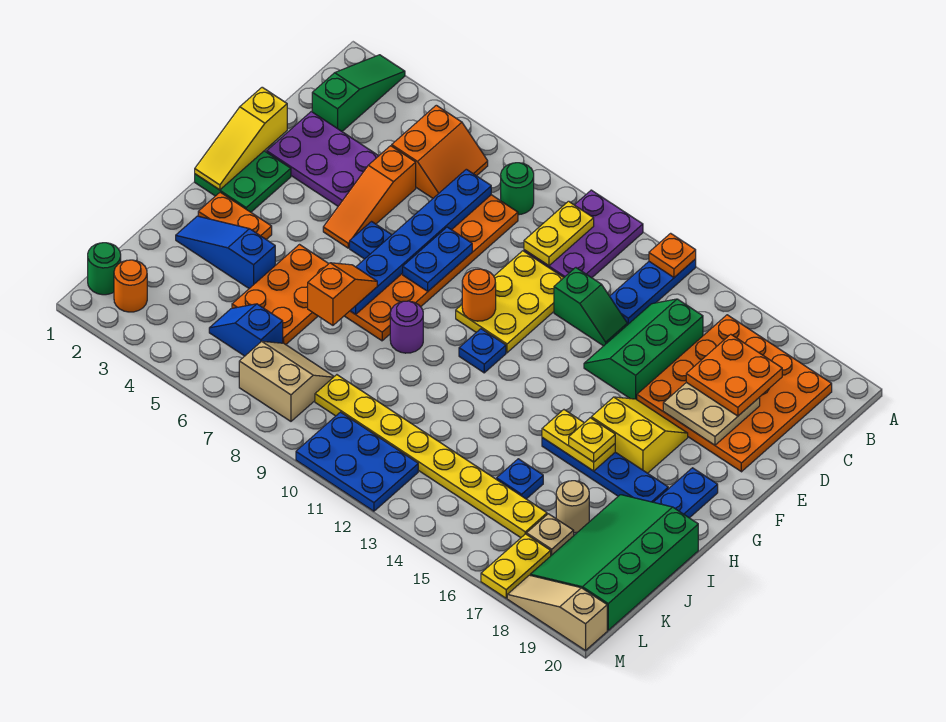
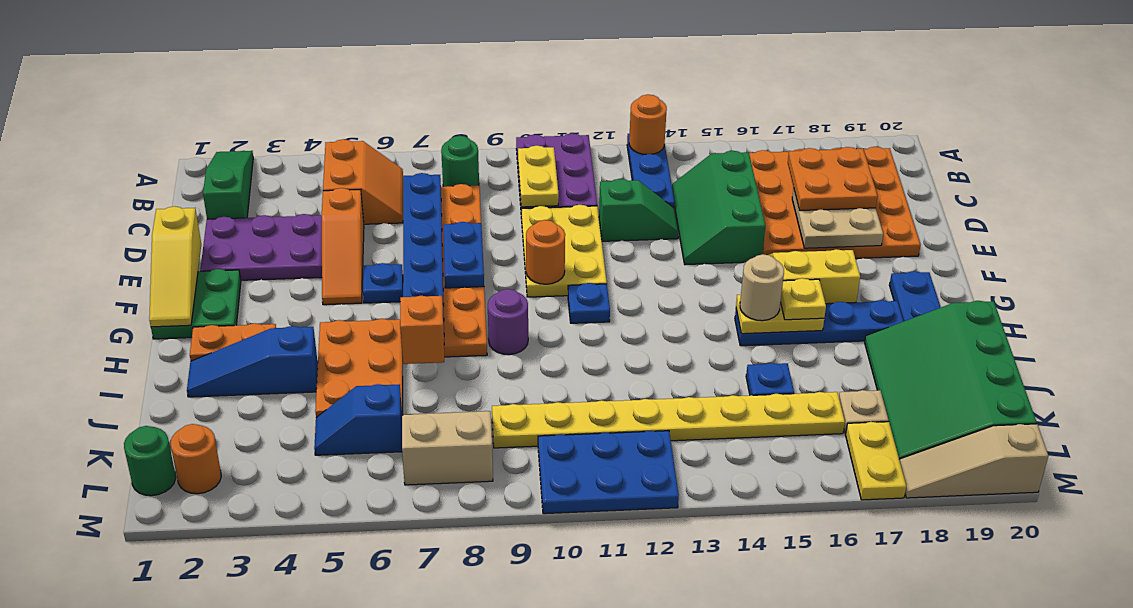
orange 1x1 plate [649,233,696,277] -> orange 1x1 round brick [629,95,667,155]
tan 1x1 round brick [556,481,589,533] -> tan 1x1 round brick moved to [740,254,784,321]

